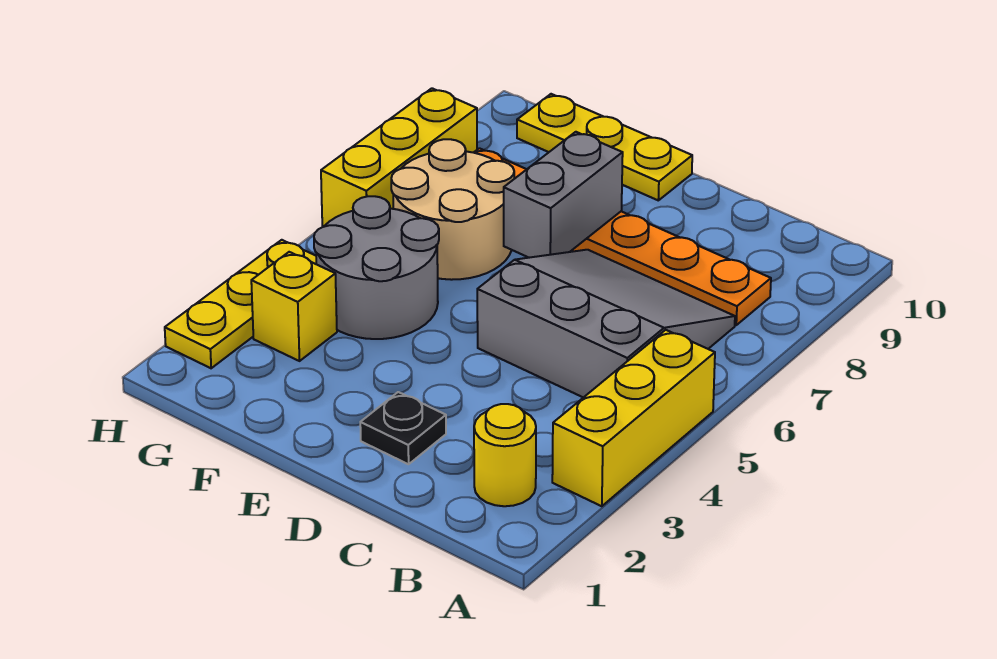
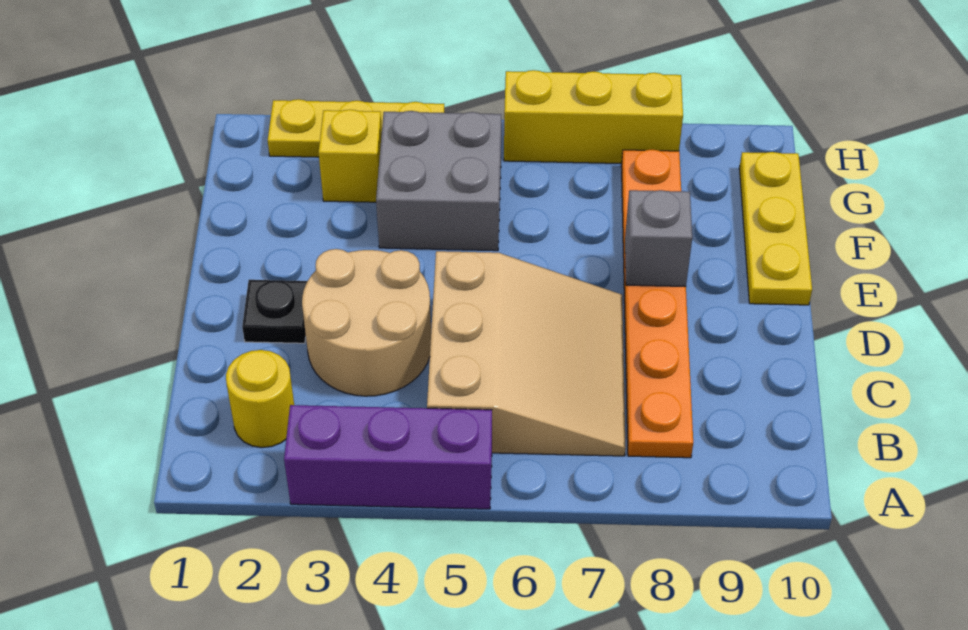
yellow 1x3 brick [552,330,715,506] -> purple 1x3 brick [284,405,492,509]
grey 3x3 slope [477,250,735,398] -> tan 3x3 slope [427,251,626,456]
grey 1x2 brick [504,132,623,258] -> grey 1x1 brick [625,190,692,286]
grey 2x2 round brick [314,196,439,339] -> grey 2x2 brick [376,111,501,251]
tan 2x2 round brick [391,139,514,280] -> tan 2x2 round brick moved to [302,249,431,396]

